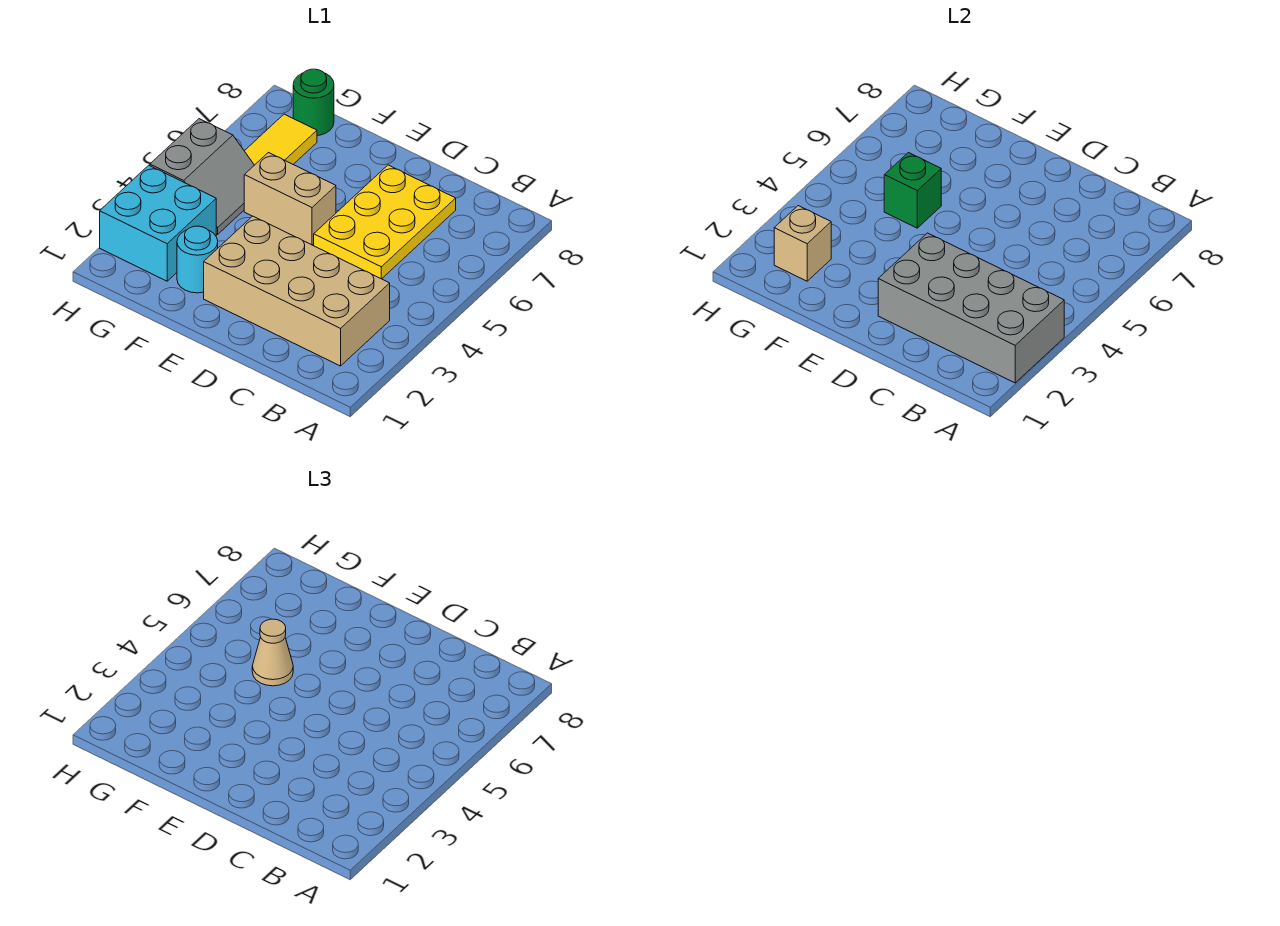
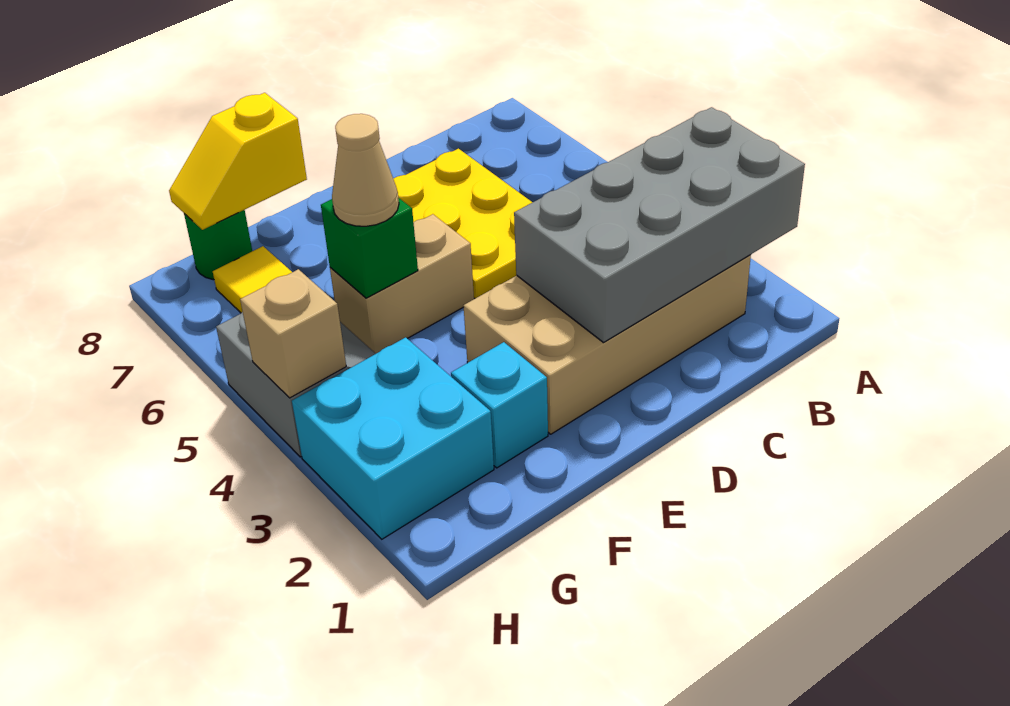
cyan 1x1 round brick [177,226,218,293] -> cyan 1x1 brick [451,342,548,468]
none -> yellow 1x2 slope [169,93,307,230]
tan 1x1 brick [774,206,831,281] -> tan 1x1 brick moved to [240,269,346,398]

